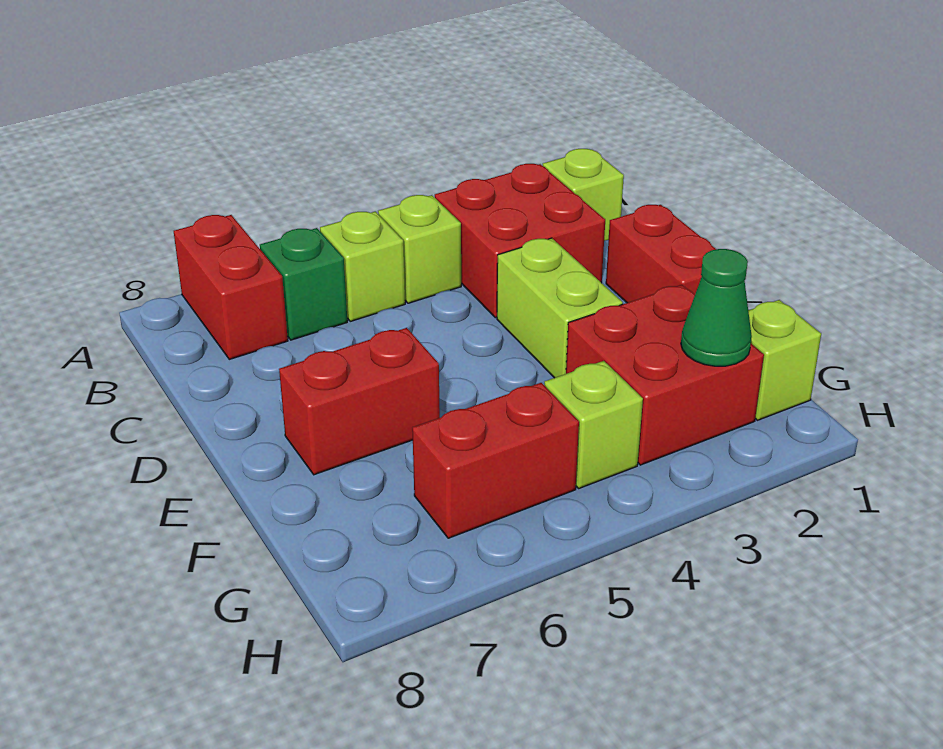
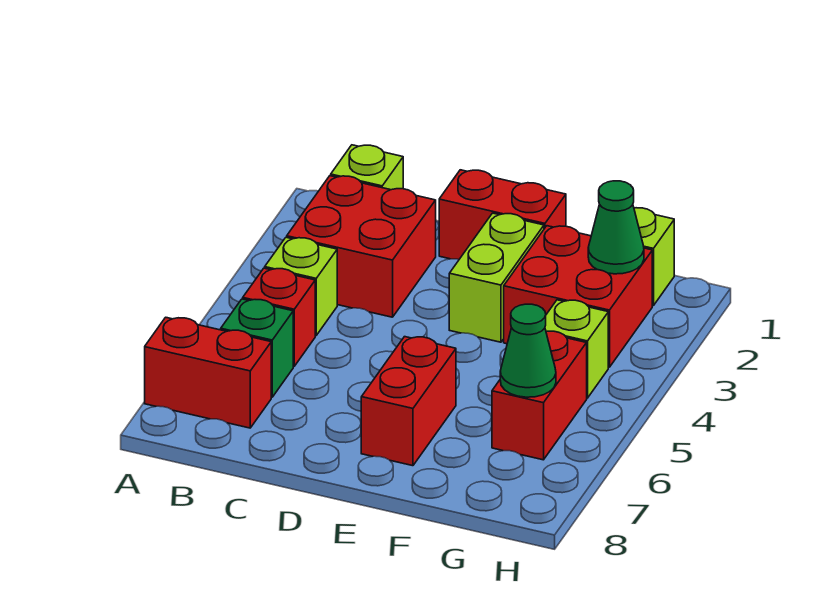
lime 1x1 brick [320,211,405,321] -> red 1x1 brick [243,268,315,366]
lime 1x2 brick [497,238,623,378] -> lime 1x2 brick turned to [449,213,544,342]
none -> green 1x1 cone [500,304,556,397]

